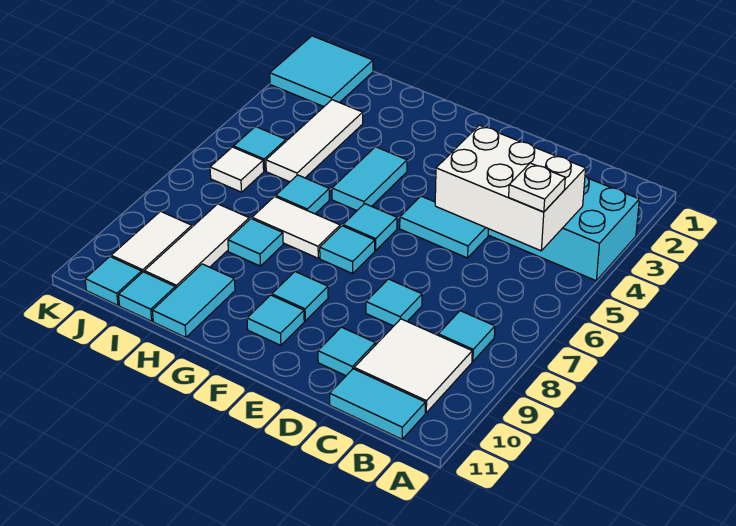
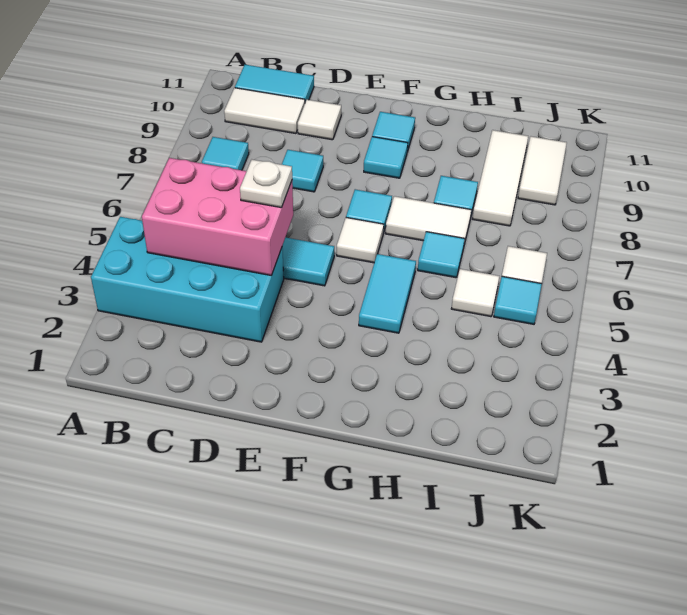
white 2x3 brick [435,125,586,251] -> pink 2x3 brick [142,158,293,276]
white 1x1 plate [509,163,565,212] -> white 1x1 plate moved to [240,160,292,208]
white 2x2 tile [354,319,472,413] -> white 1x2 tile [224,88,305,134]
cyan 1x1 tile [318,327,375,376] -> white 1x1 tile [298,100,341,140]
cyan 1x1 tile [343,204,397,251] -> white 1x1 tile [337,218,384,263]
cyan 1x2 tile [152,264,235,337] -> none
white 1x3 tile [266,100,363,182] -> white 1x1 tile [451,269,499,317]
cyan 1x1 tile [119,272,175,321] -> none
cyan 2x2 tile [270,36,373,107] -> none
cyan 1x1 tile [85,257,142,305] -> none

